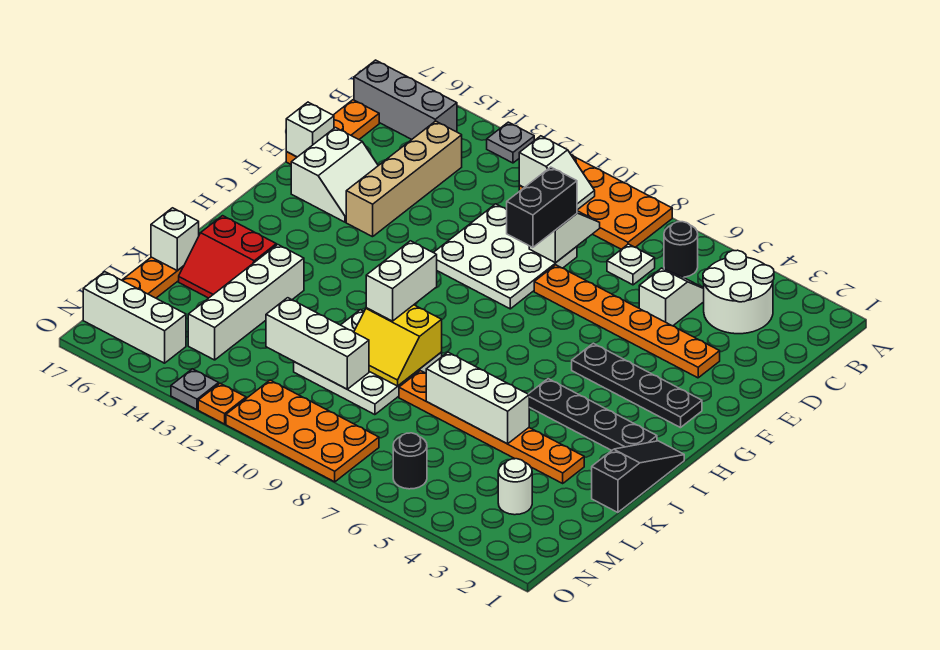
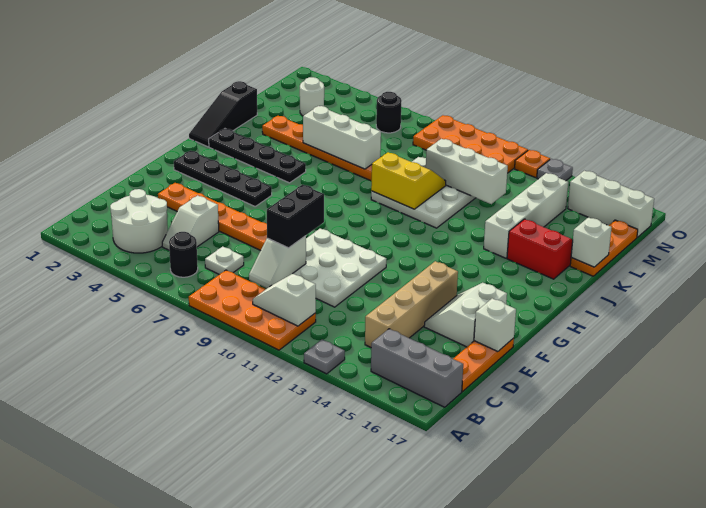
white 1x2 brick [366,241,437,321] -> none

